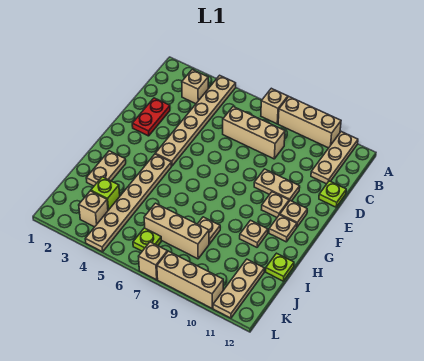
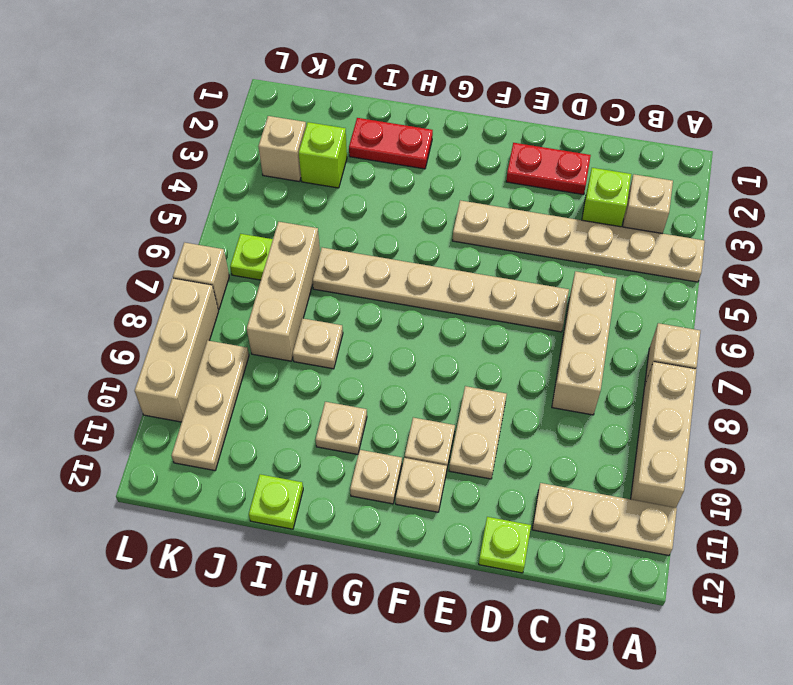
none -> lime 1x1 brick [582,168,631,227]
tan 1x6 plate [85,154,171,252] -> tan 1x6 plate moved to [313,248,569,332]
tan 1x2 plate [86,151,126,186] -> red 1x2 plate [349,118,433,169]
tan 1x3 plate [213,259,264,318] -> tan 1x3 plate turned to [172,340,249,471]

